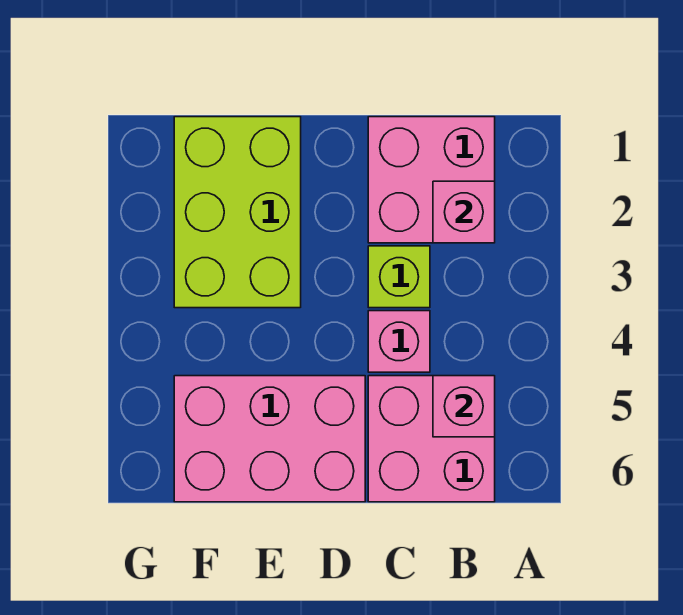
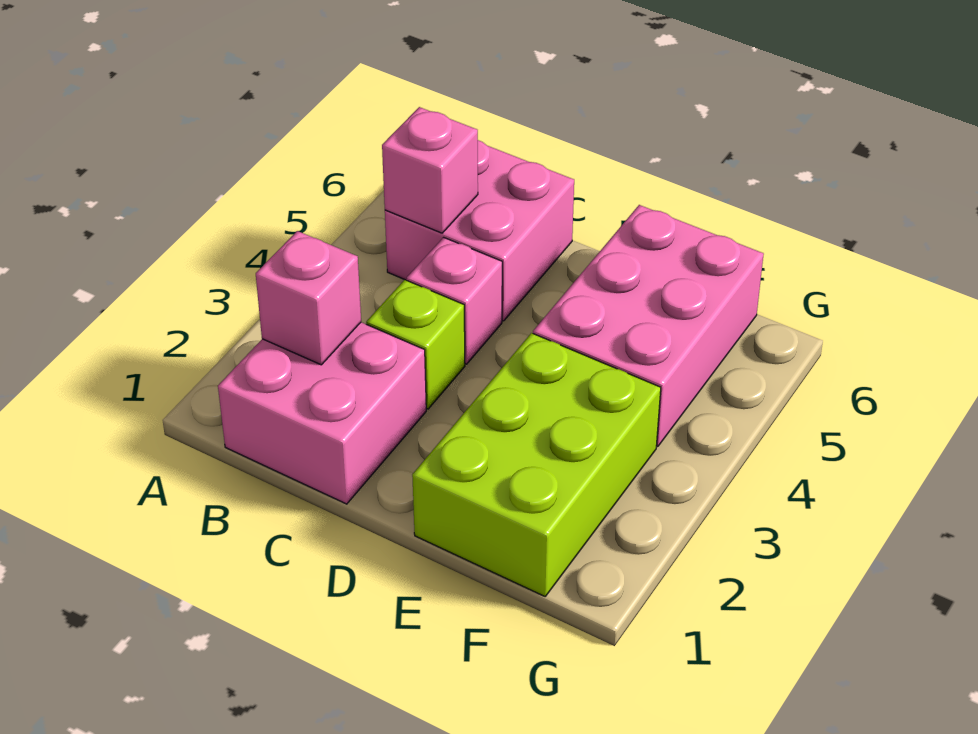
pink 2x3 brick [174,376,365,502] -> pink 2x3 brick turned to [533,205,764,447]

